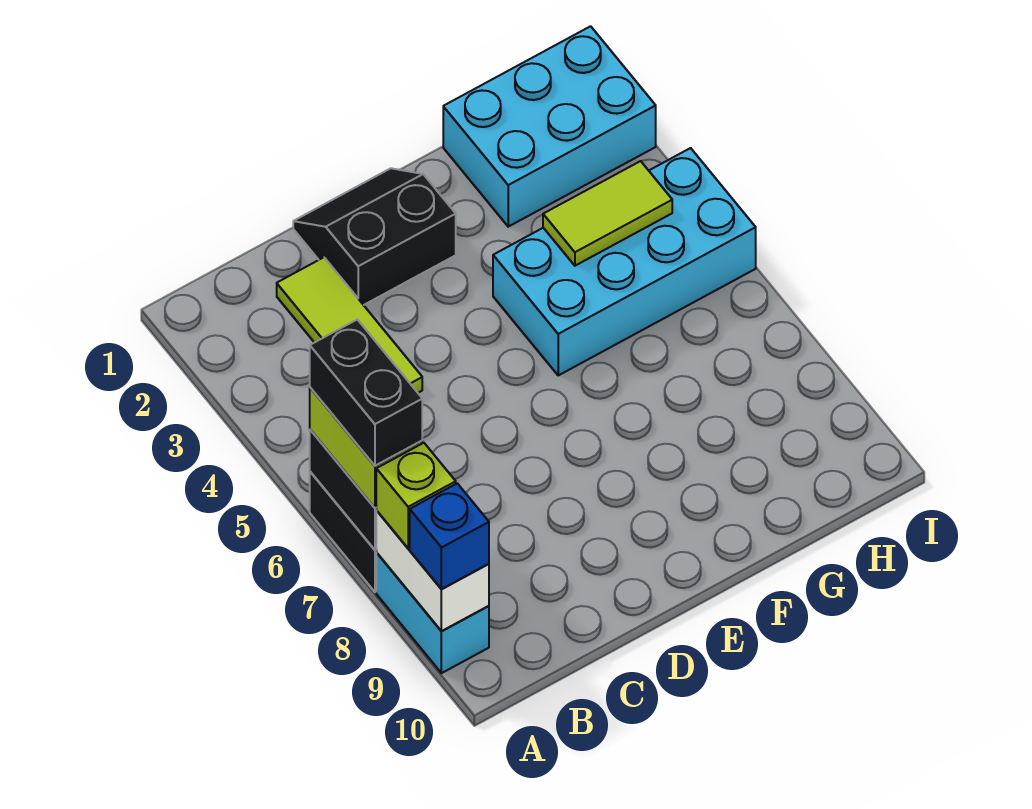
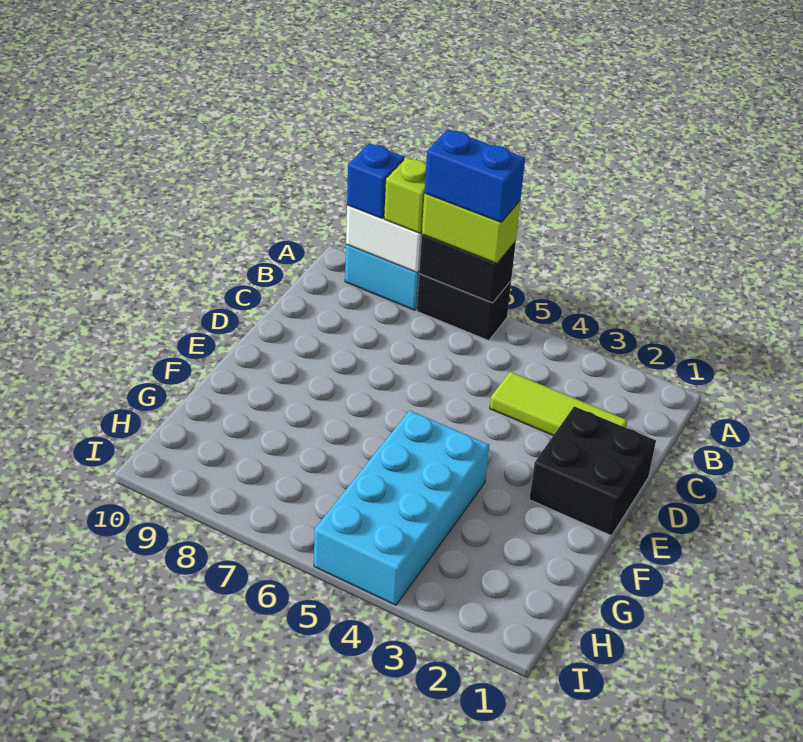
black 1x2 brick [310,320,422,466] -> blue 1x2 brick [424,129,525,222]
black 2x2 slope [293,168,456,305] -> black 2x2 brick [529,406,656,536]
cyan 2x3 brick [443,26,656,227] -> none
lime 1x2 tile [543,161,672,266] -> none

